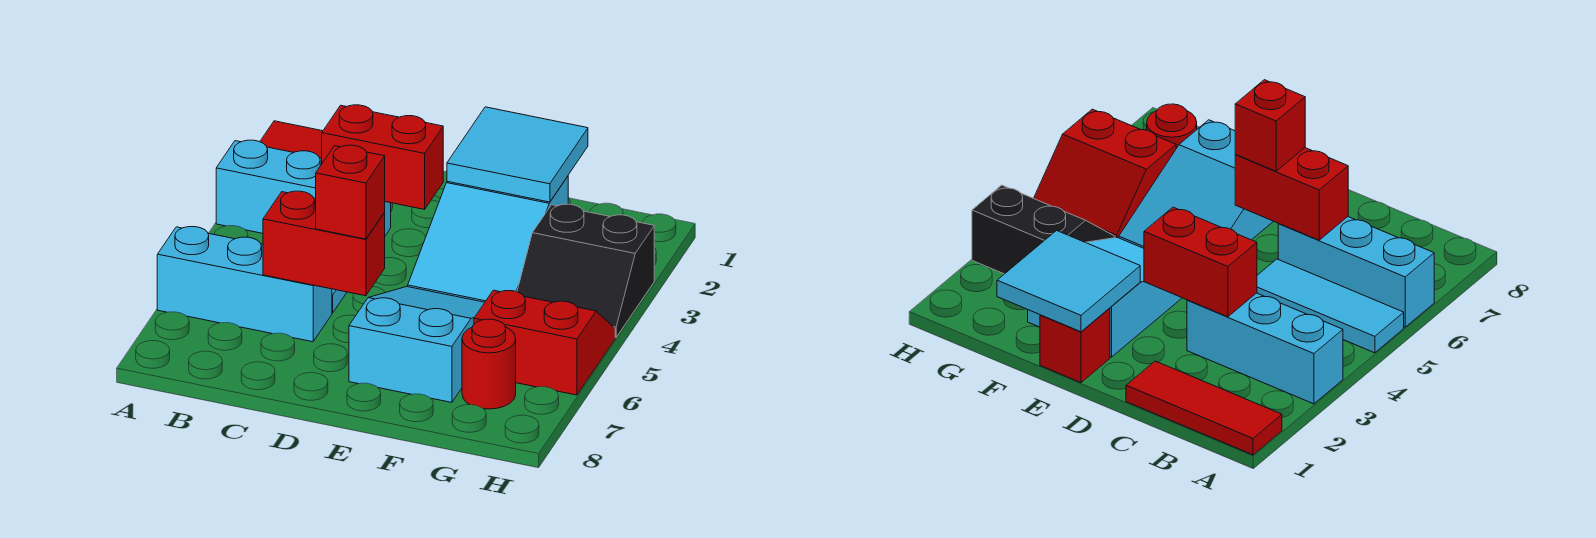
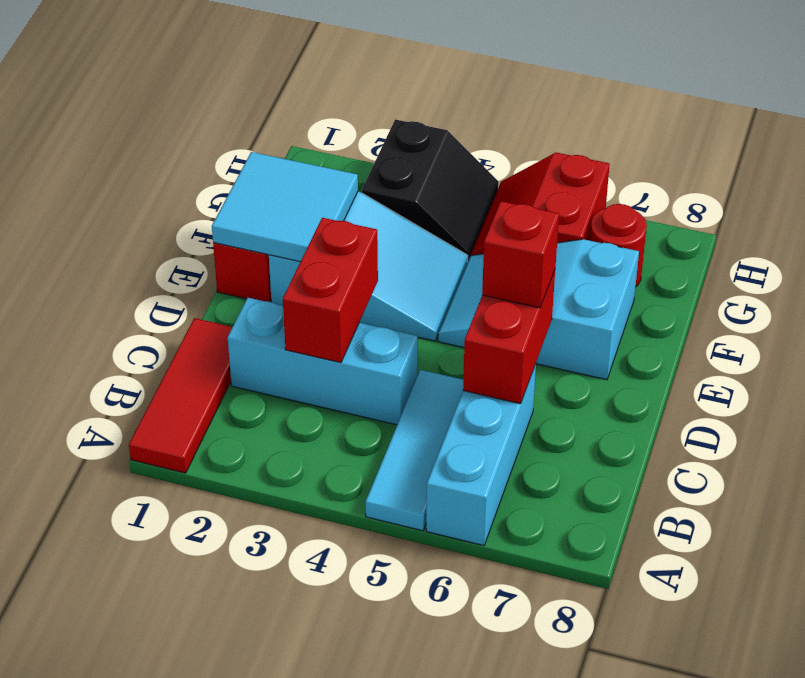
cyan 1x3 brick [216,140,391,236] -> cyan 1x3 brick turned to [228,298,418,425]

